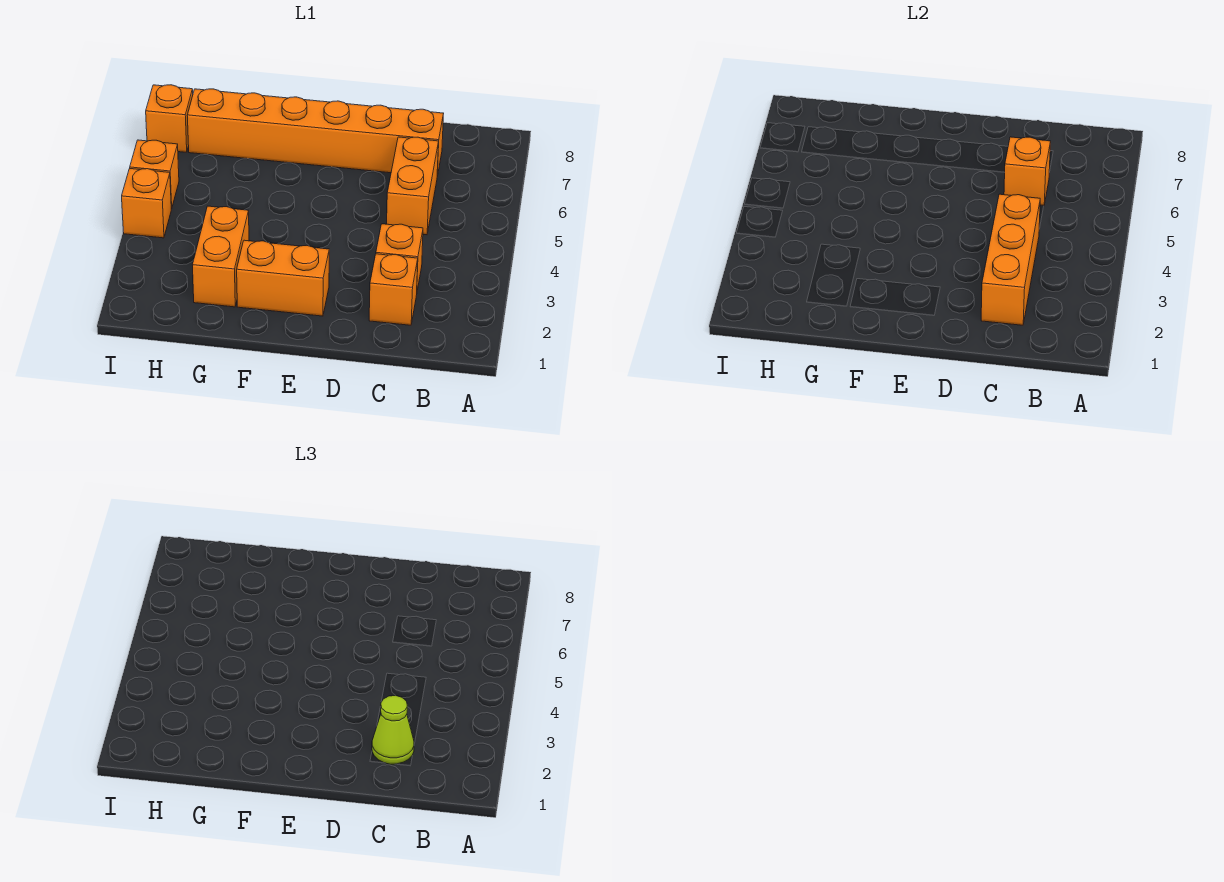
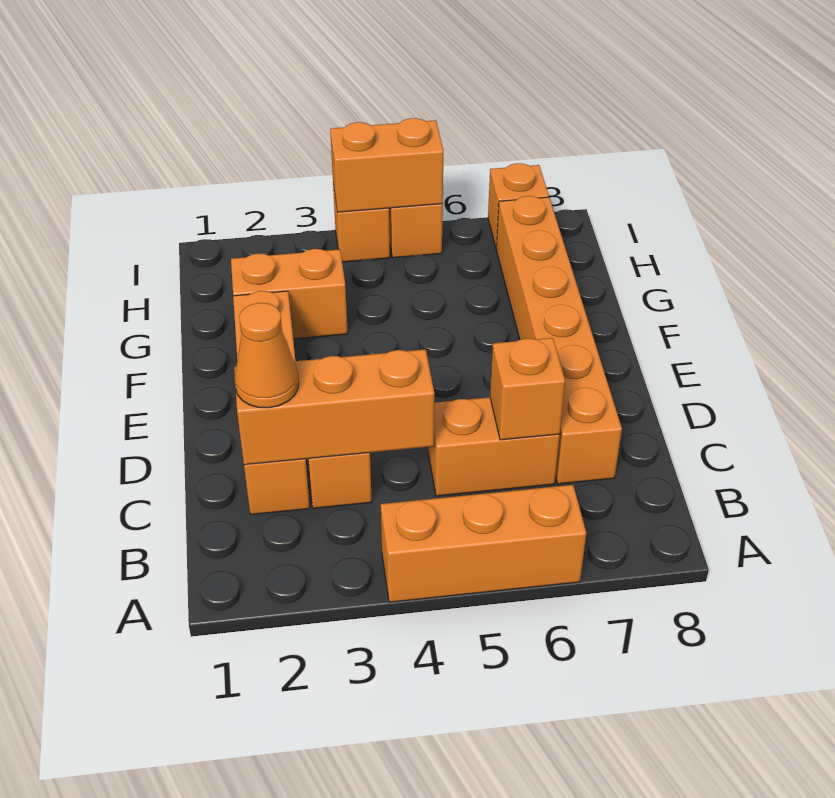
none -> orange 1x3 brick [381,485,586,602]
lime 1x1 cone [372,696,414,764] -> orange 1x1 cone [234,303,299,408]
none -> orange 1x2 brick [330,118,443,212]

